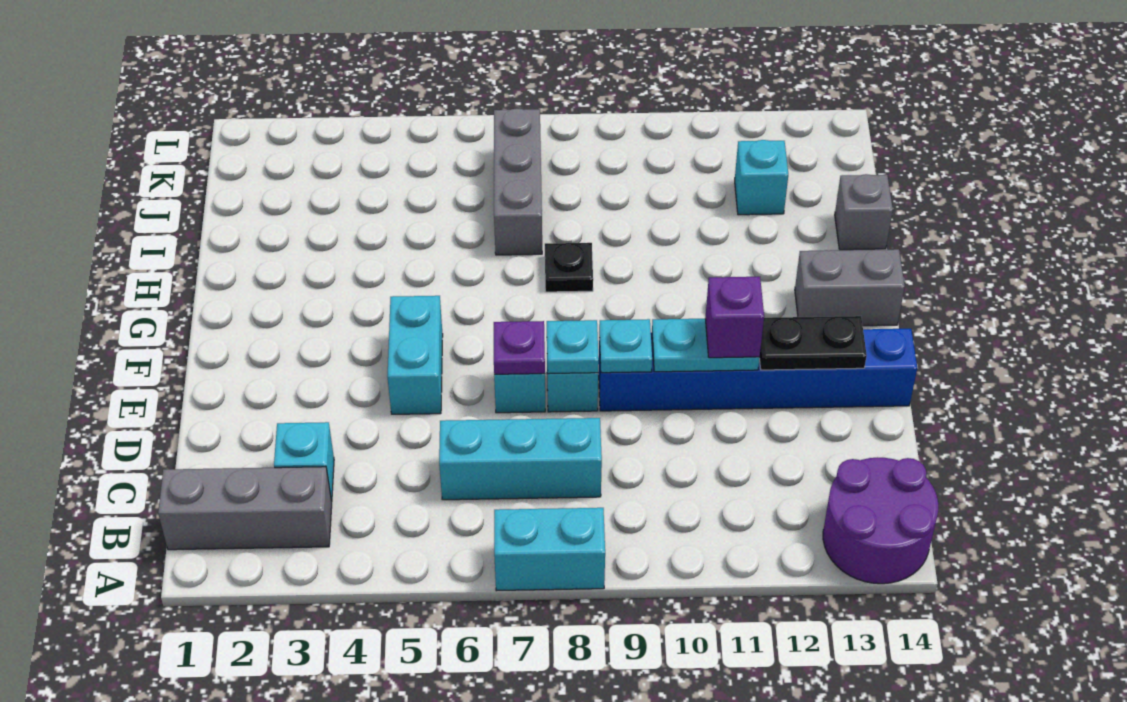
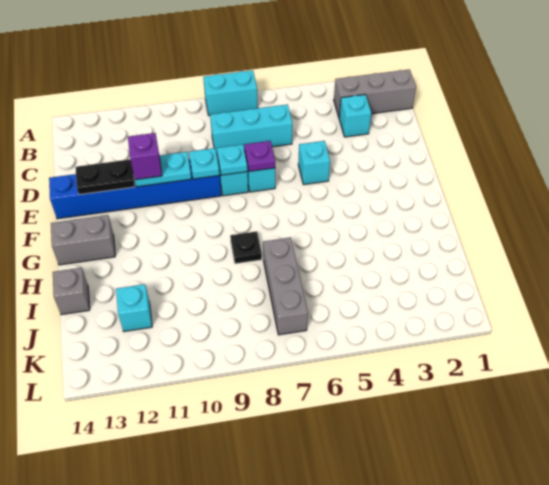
purple 2x2 round brick [823,457,938,584] -> none
cyan 1x2 brick [387,296,443,414] -> cyan 1x1 brick [298,141,330,185]

